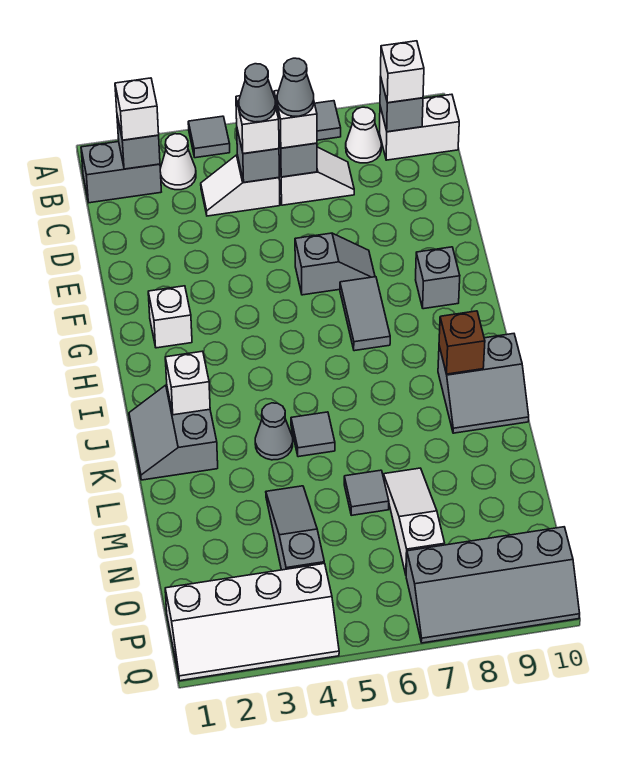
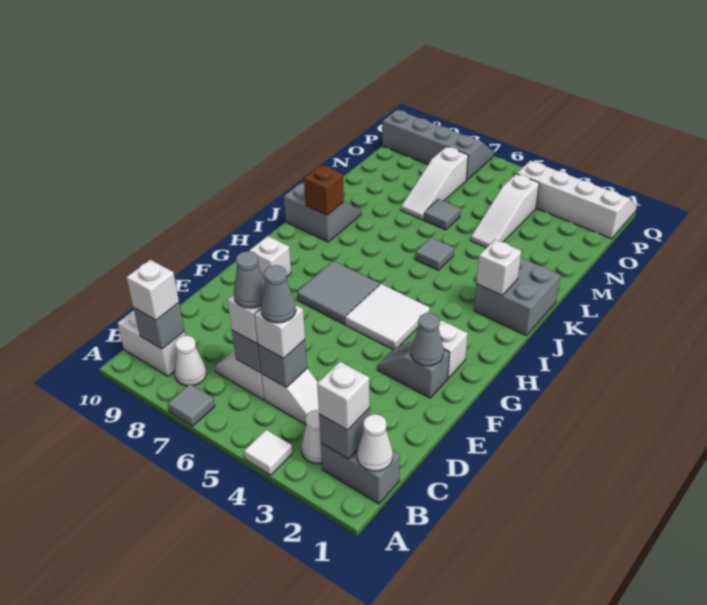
grey 1x1 tile [188,116,230,158] -> white 1x1 tile [244,430,292,475]
none -> white 1x1 cone [357,414,393,471]
grey 1x2 slope [295,233,375,295] -> grey 1x2 slope moved to [377,342,450,398]
none -> white 2x2 tile [345,284,430,350]
grey 1x2 tile [340,277,390,351] -> grey 2x2 tile [297,261,380,324]
grey 1x1 brick [416,247,460,309] -> white 1x1 brick [249,236,291,280]
grey 2x2 slope [129,385,218,480] -> grey 2x2 brick [474,258,561,336]
grey 1x1 cone [255,403,293,460] -> grey 1x1 cone moved to [411,313,444,366]
grey 1x3 slope [266,486,324,570] -> white 1x3 slope [471,174,539,248]

